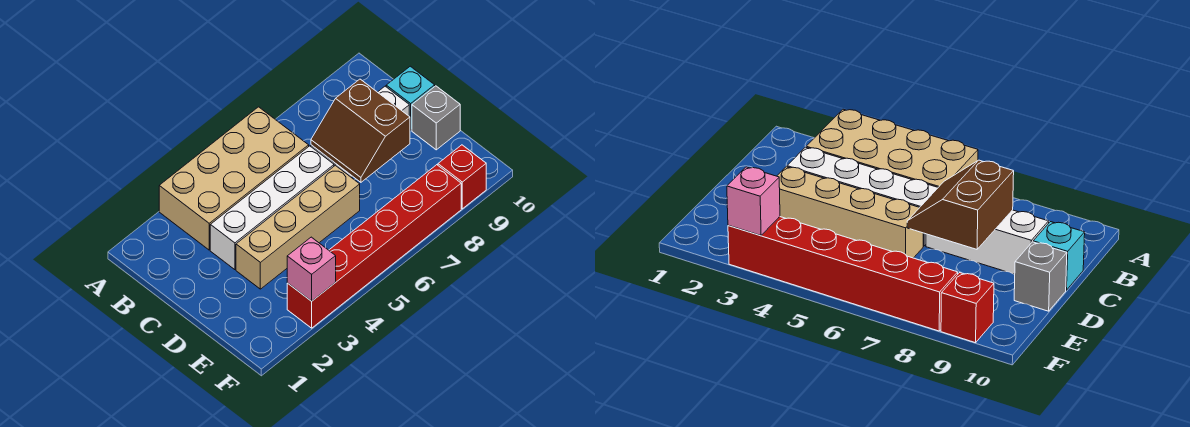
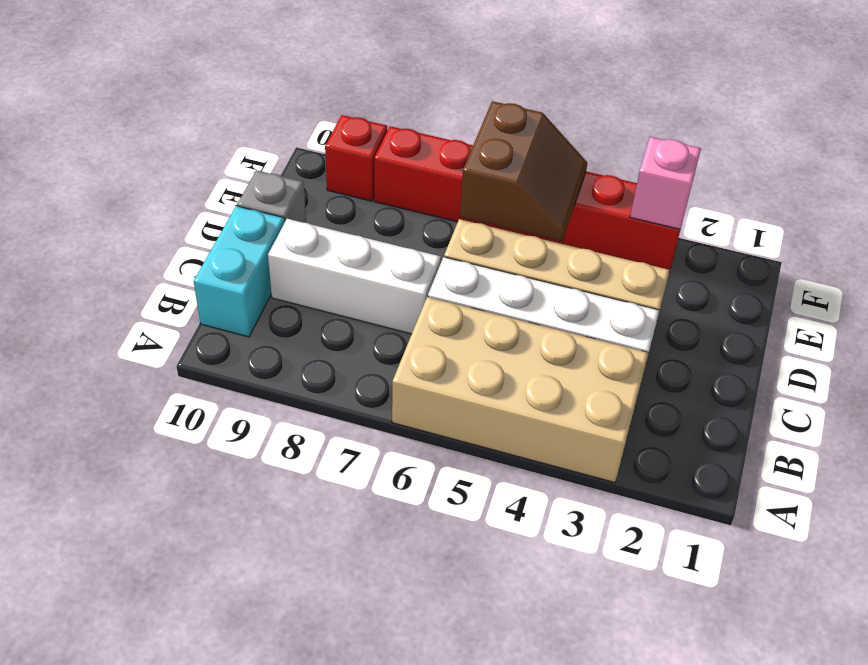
brown 2x2 slope [311,79,410,182] -> brown 2x2 slope moved to [460,101,587,241]
cyan 1x1 brick [386,66,435,130] -> cyan 1x2 brick [194,206,285,337]

